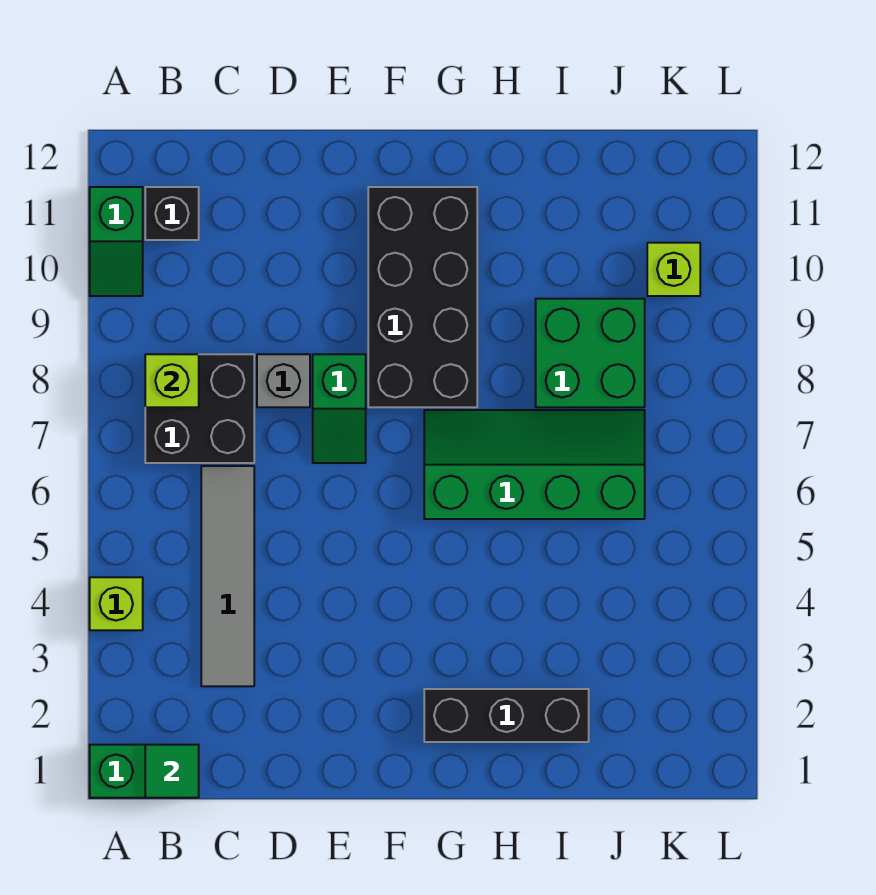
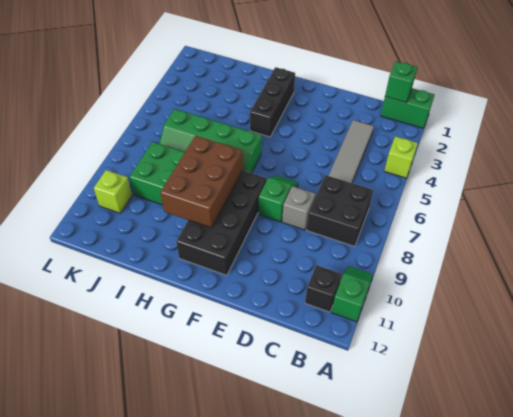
green 1x1 tile [145,745,199,798] -> green 1x1 brick [385,61,418,103]
lime 1x1 brick [145,354,199,407] -> none
black 1x3 brick [424,689,589,742] -> black 1x3 brick turned to [250,67,295,137]
none -> brown 2x3 brick [160,136,243,228]

